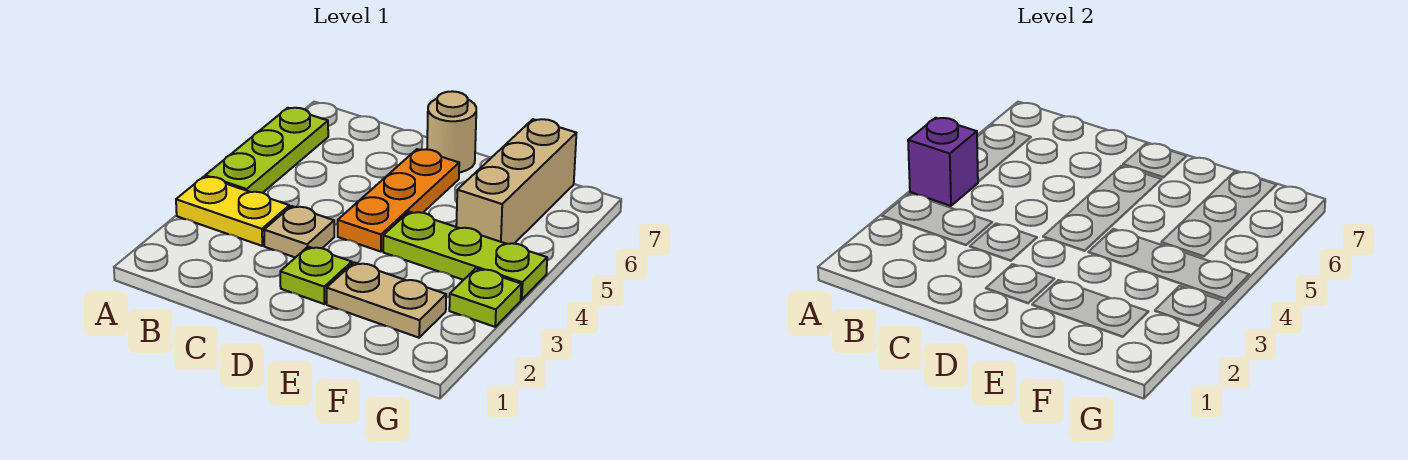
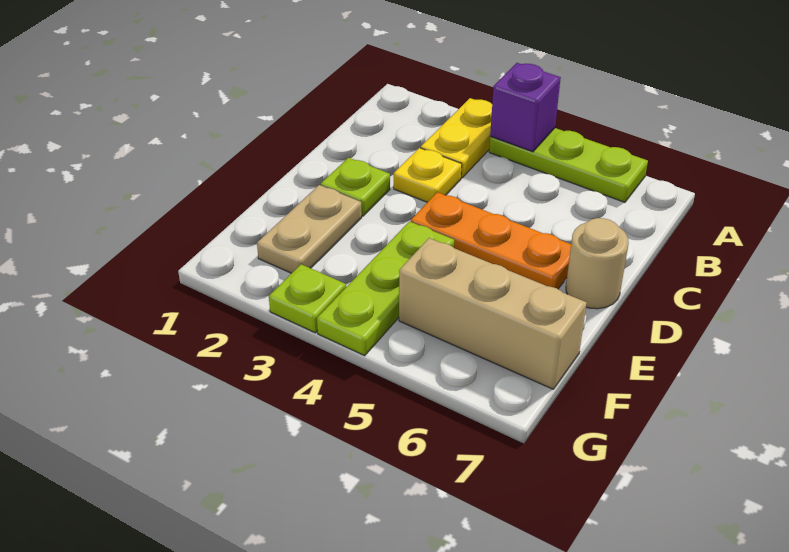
tan 1x1 plate [264,206,334,258] -> yellow 1x1 plate [394,148,462,202]

